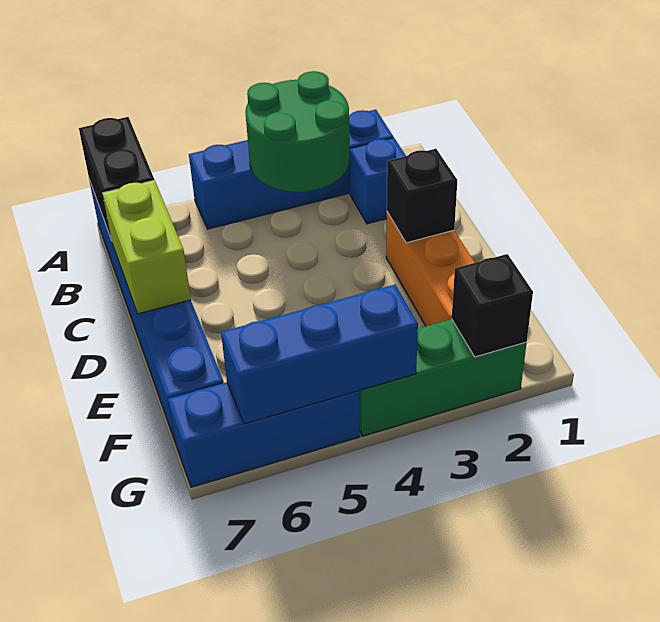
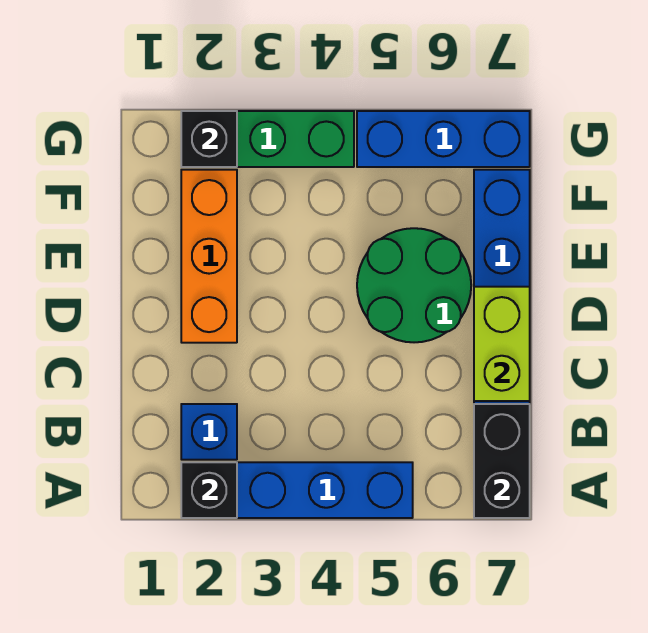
green 2x2 round brick [245,71,350,192] -> green 2x2 round brick moved to [357,228,471,342]
black 1x1 brick [387,149,457,243] -> black 1x1 brick moved to [181,462,237,518]
blue 1x3 brick [221,285,418,424] -> none

